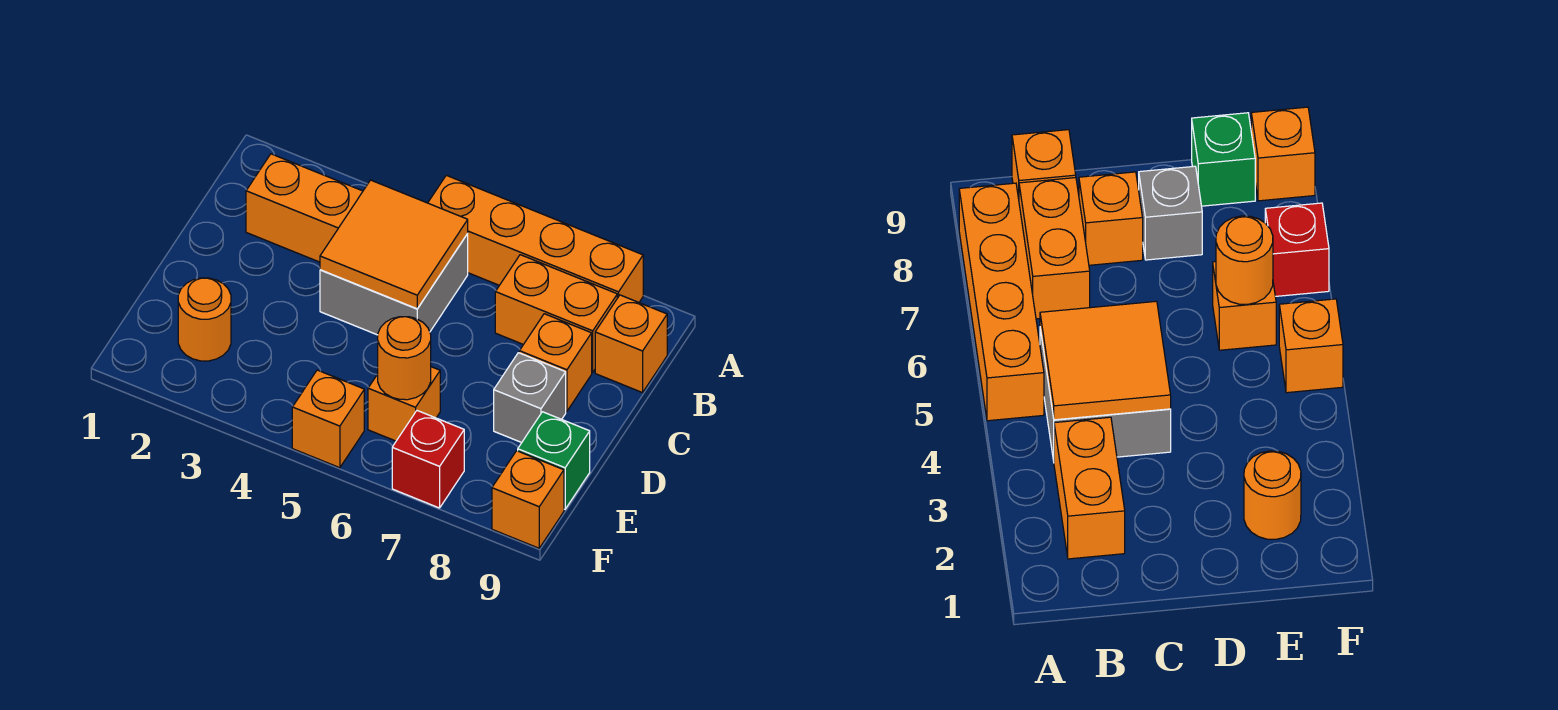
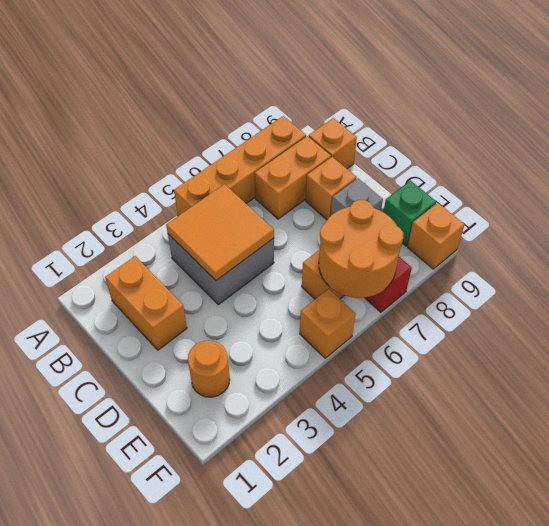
orange 1x2 brick [246,154,363,262] -> orange 1x2 brick turned to [105,256,187,350]
orange 1x1 round brick [378,317,431,400] -> orange 2x2 round brick [319,200,403,298]

